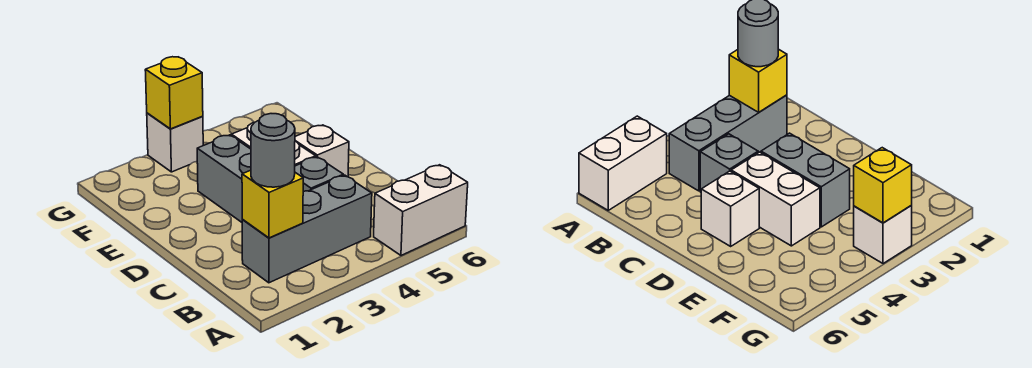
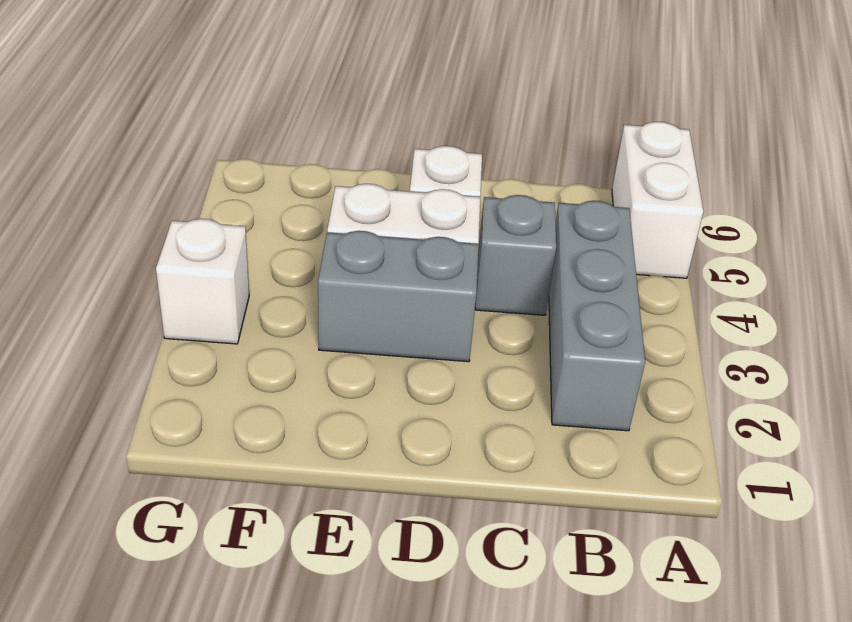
yellow 1x1 brick [242,170,303,238] -> none
grey 1x1 round brick [251,114,295,187] -> none
yellow 1x1 brick [145,57,203,129] -> none

